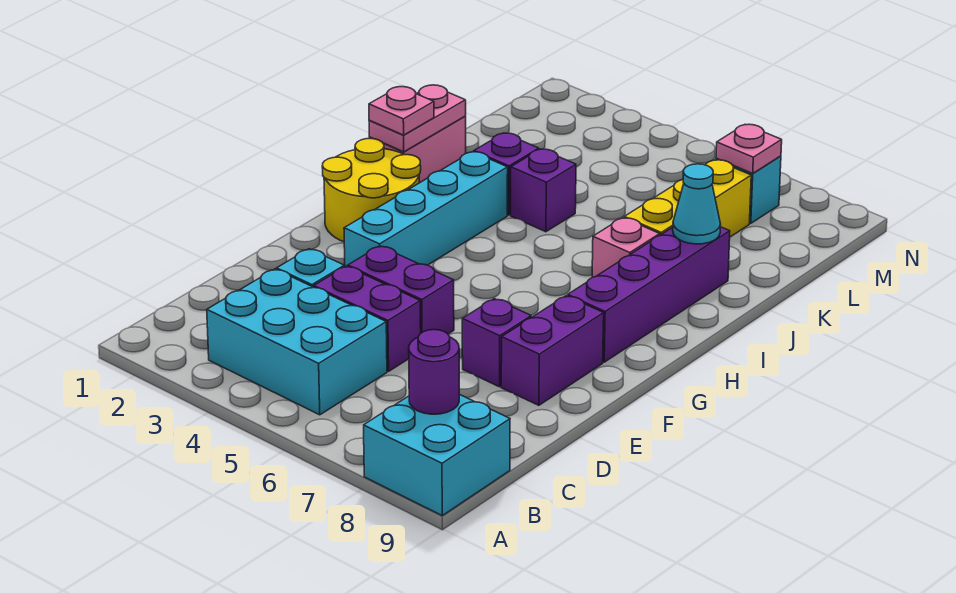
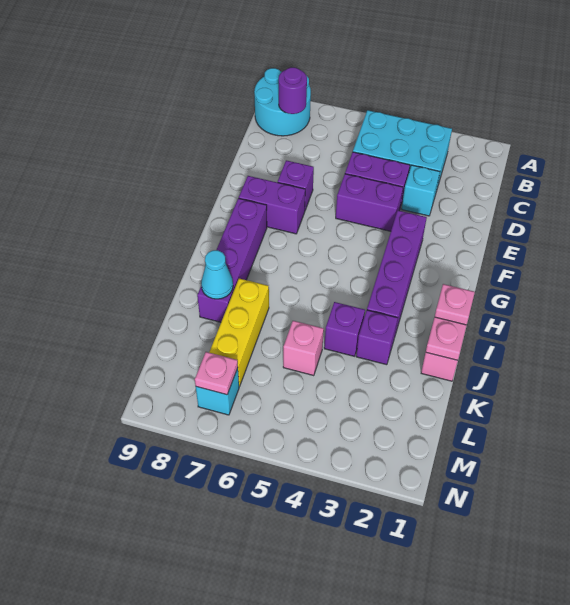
cyan 2x2 brick [364,394,510,516] -> cyan 2x2 round brick [254,68,311,136]
purple 1x2 brick [501,296,604,405] -> purple 1x2 brick turned to [239,176,305,234]
cyan 1x4 brick [344,152,508,267] -> purple 1x4 brick [367,210,427,334]
yellow 2x2 round brick [322,138,421,242] -> none
pink 1x1 brick [592,218,660,277] -> pink 1x1 brick moved to [283,321,324,376]

